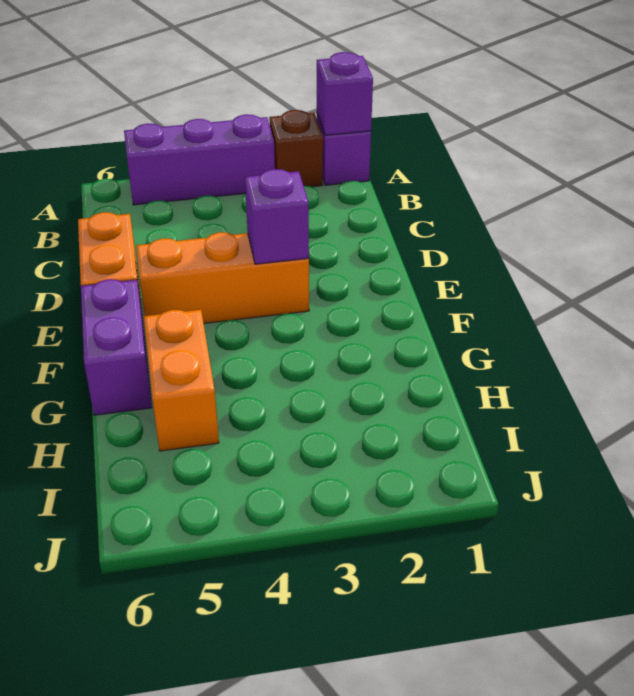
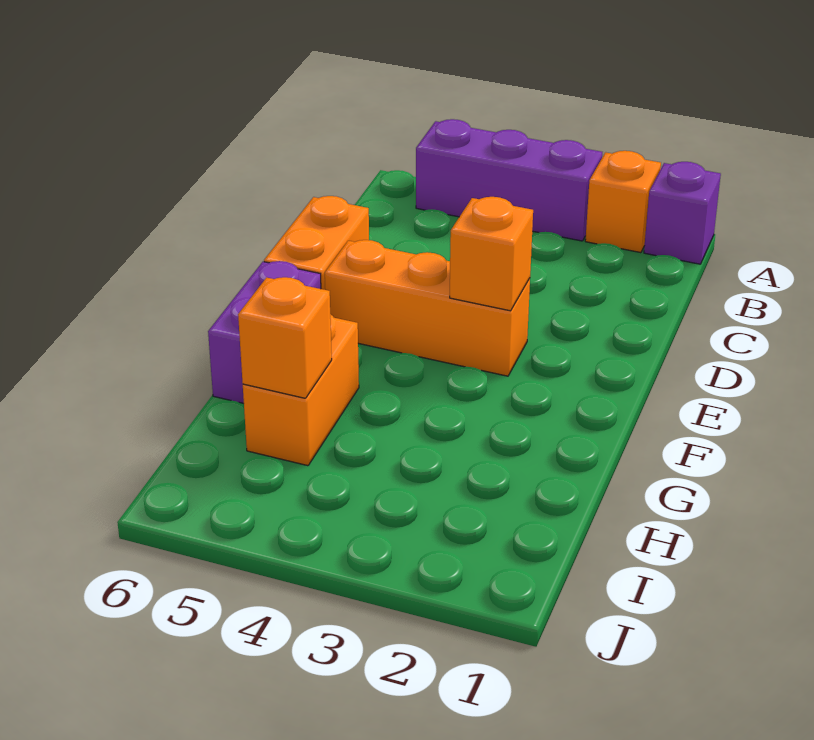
purple 1x1 brick [317,52,373,135] -> none
brown 1x1 brick [269,110,323,187] -> orange 1x1 brick [585,151,661,253]
purple 1x1 brick [245,169,309,264] -> orange 1x1 brick [450,197,533,311]
none -> orange 1x1 brick [238,277,332,398]

